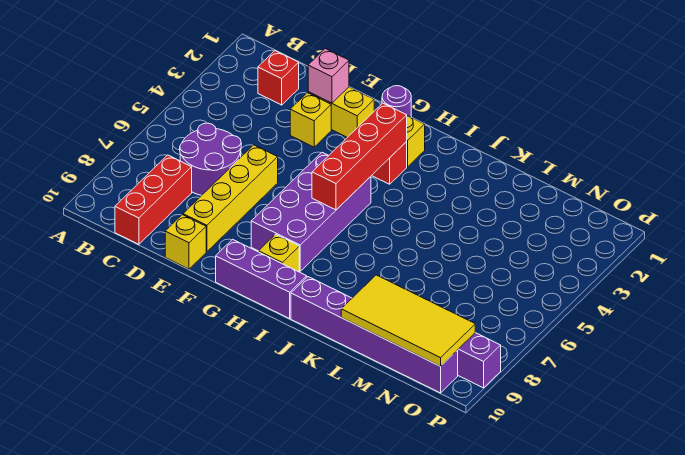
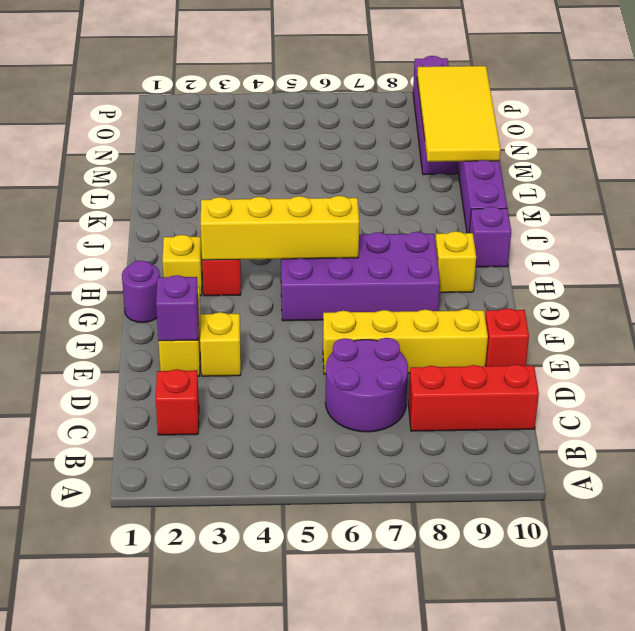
pink 1x1 brick [308,49,349,103] -> purple 1x1 brick [156,275,199,341]
yellow 1x1 brick [165,215,206,269] -> red 1x1 brick [485,308,529,366]
purple 1x3 brick [216,239,307,319] -> purple 1x1 brick [469,207,511,267]
red 1x4 brick [312,103,407,210] -> yellow 1x4 brick [201,196,359,260]

